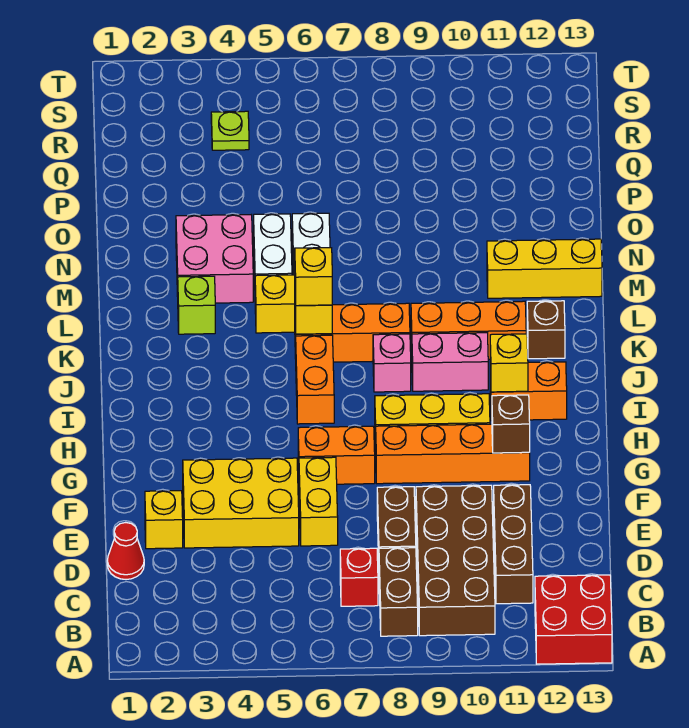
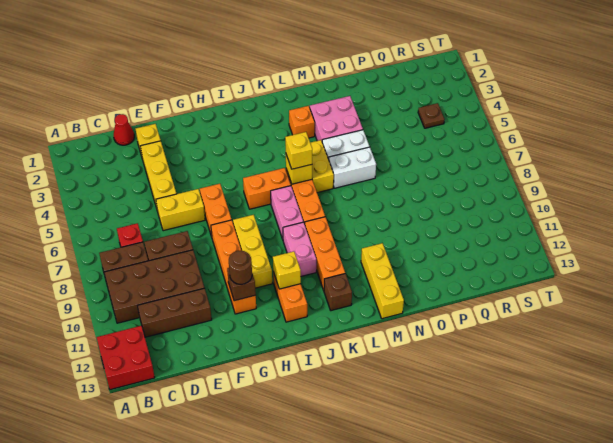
yellow 2x3 brick [183,458,299,548] -> yellow 1x3 brick [140,141,176,208]
none -> brown 1x1 round brick [229,251,252,284]
pink 1x1 brick [373,334,411,392] -> pink 1x2 brick [271,186,303,239]
lime 1x1 brick [178,276,215,334] -> orange 1x1 brick [289,106,315,138]
lime 1x1 plate [211,111,249,150] -> brown 1x1 plate [418,103,445,128]

